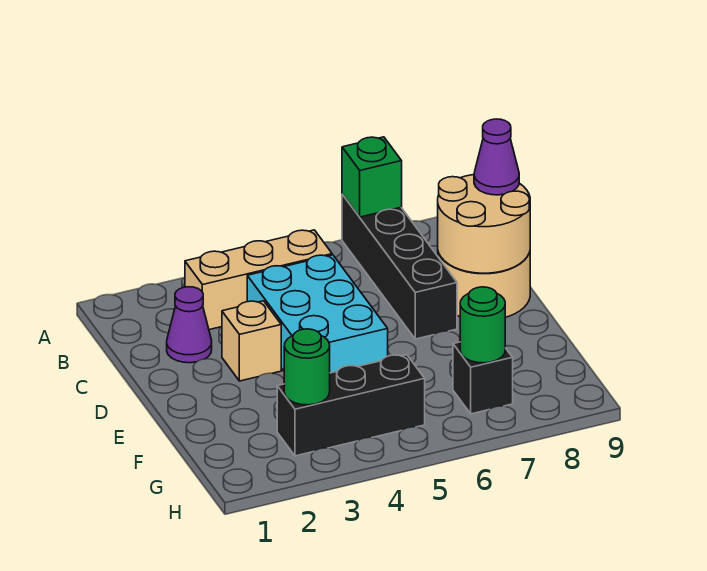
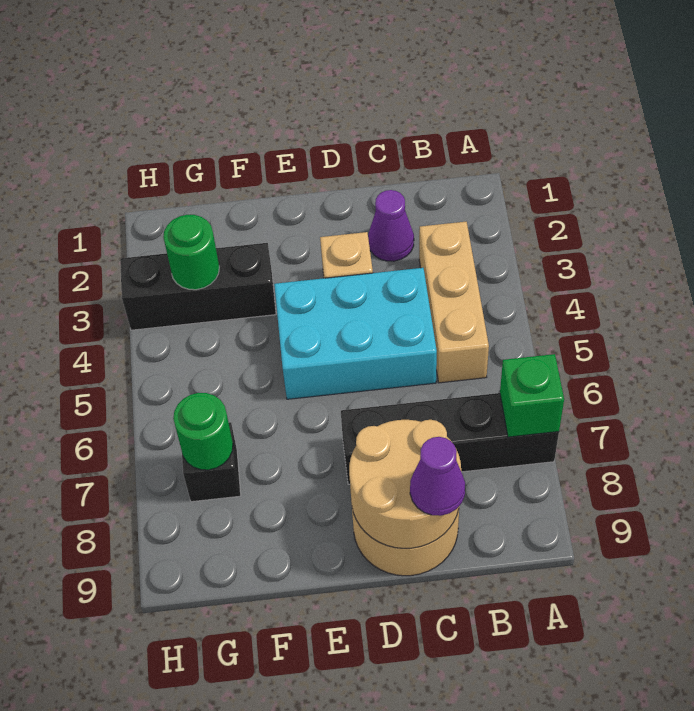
black 1x3 brick [277,355,425,456] -> black 1x3 brick turned to [120,243,276,330]

